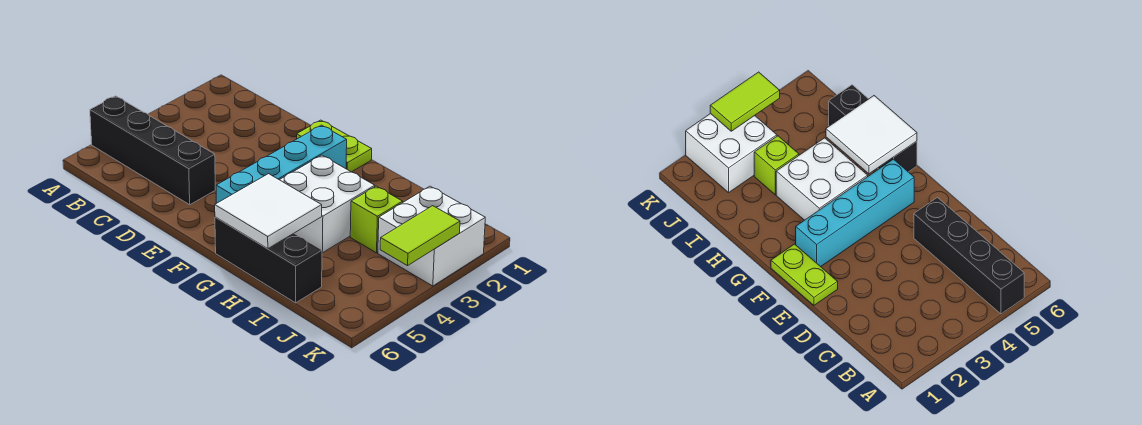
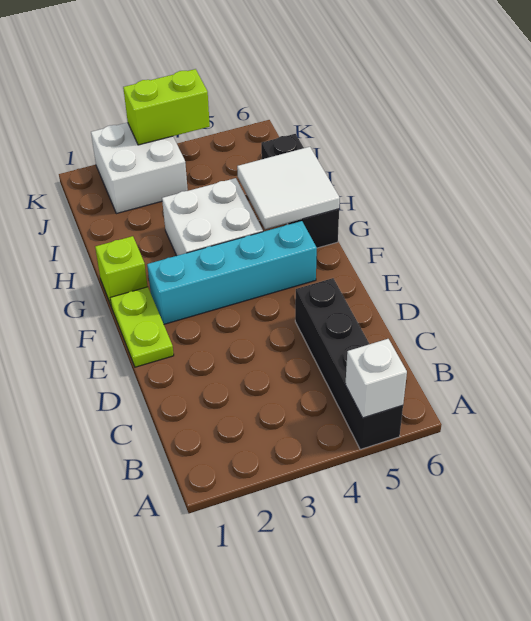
none -> white 1x1 brick [345,339,407,418]
lime 1x1 brick [350,186,403,253] -> lime 1x1 brick moved to [95,236,148,305]
lime 1x2 tile [380,206,460,266] -> lime 1x2 brick [123,69,210,145]

